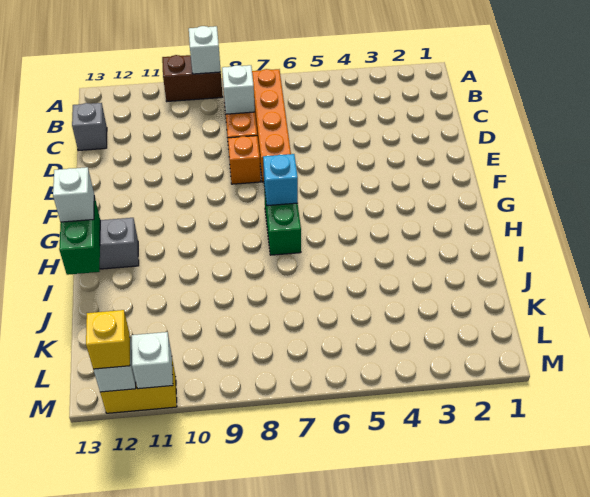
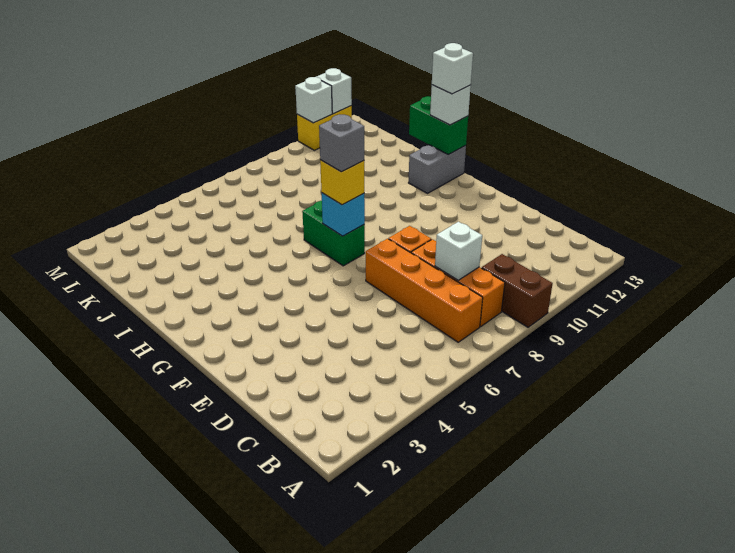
brown 1x2 brick [162,55,223,101] -> brown 1x2 brick turned to [482,254,553,327]
white 1x1 brick [189,26,221,74] -> white 1x1 brick moved to [432,43,473,94]
grey 1x1 brick [72,103,107,151] -> grey 1x1 brick moved to [319,115,364,172]
yellow 1x1 brick [86,310,130,369] -> yellow 1x1 brick moved to [320,160,364,205]

